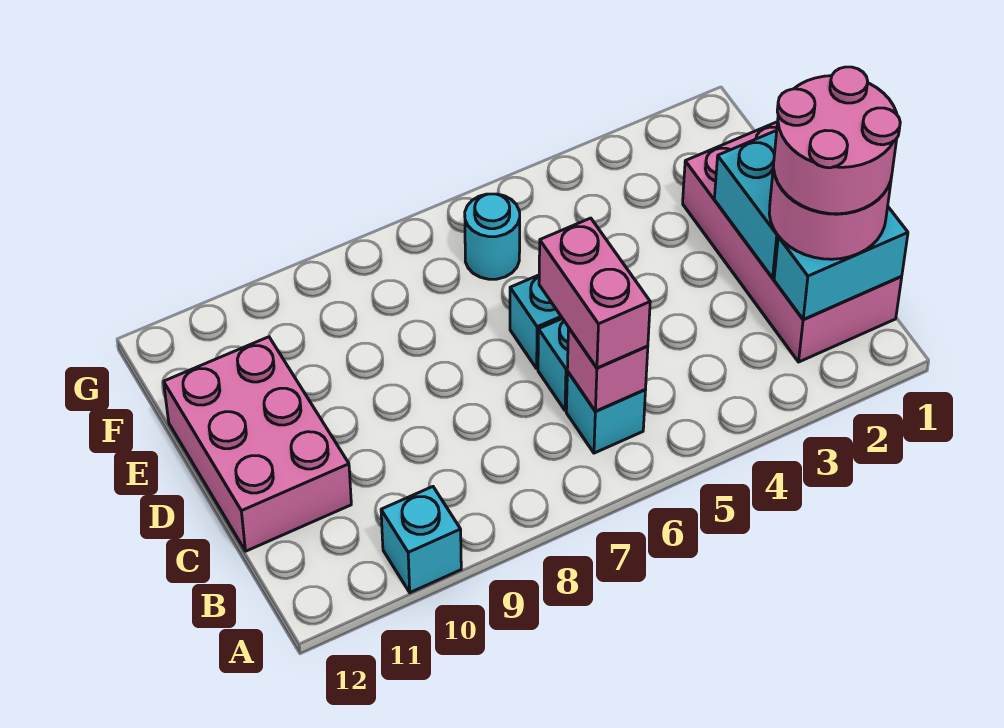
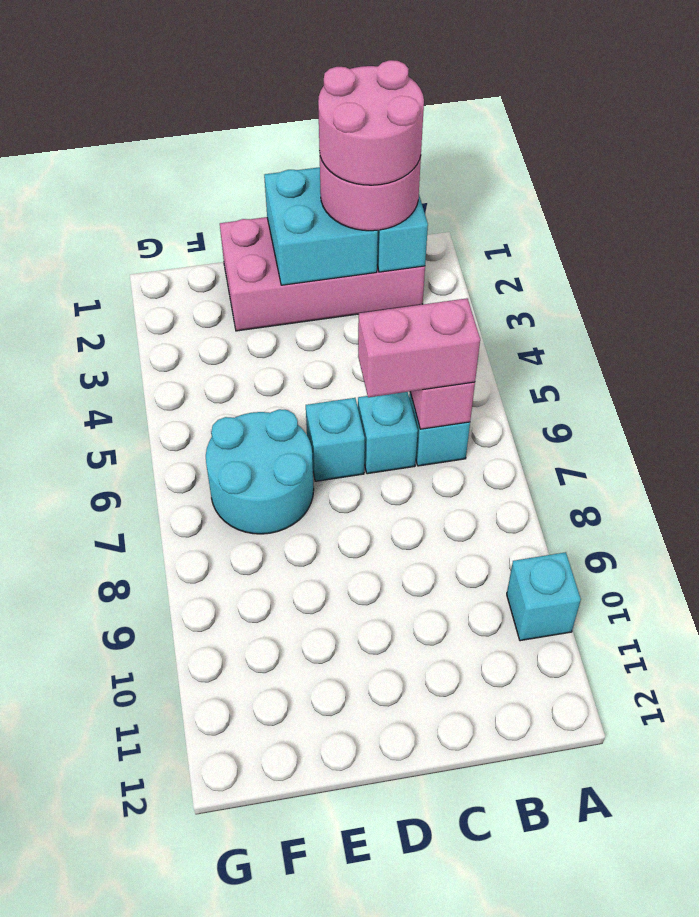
pink 2x3 brick [164,337,351,551] -> none
cyan 1x1 round brick [465,194,520,279] -> cyan 2x2 round brick [206,409,314,534]

